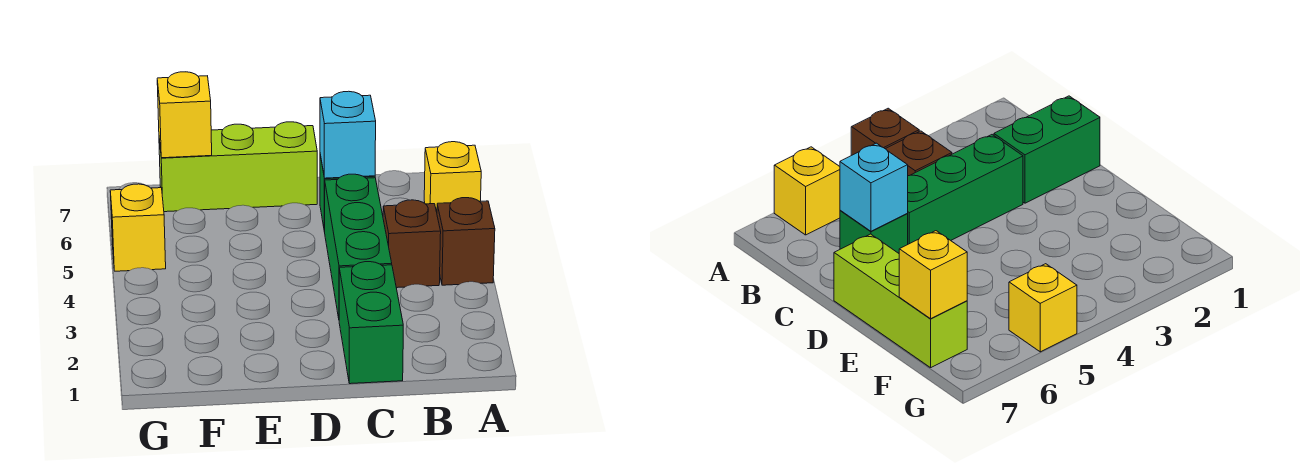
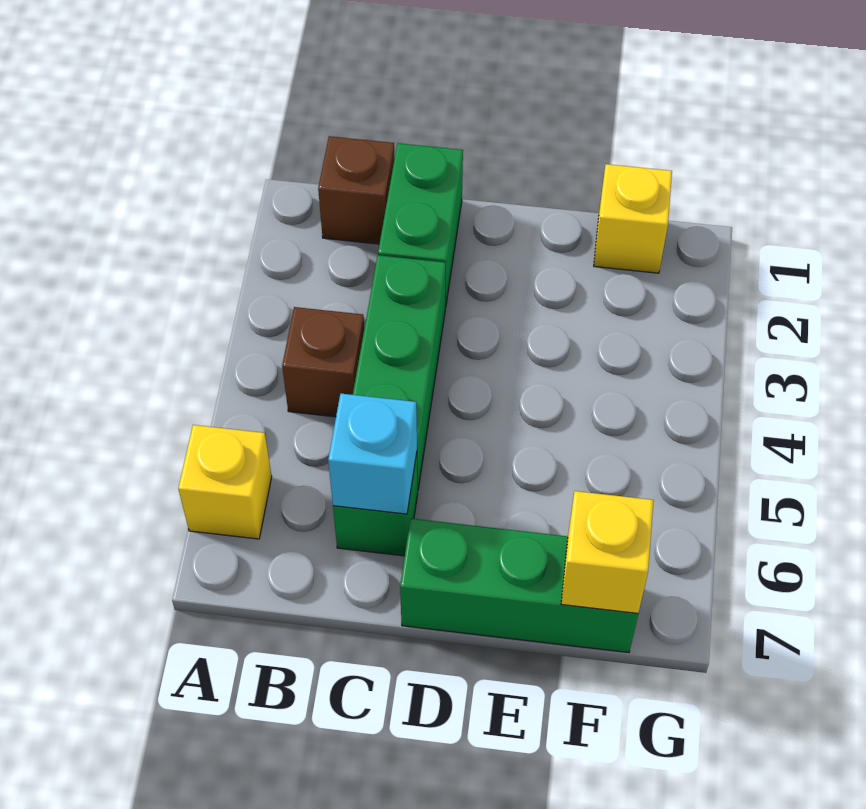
brown 1x1 brick [437,198,495,285] -> brown 1x1 brick moved to [318,136,395,244]
lime 1x3 brick [159,122,317,212] -> green 1x3 brick [400,519,638,653]
yellow 1x1 brick [110,184,166,271] -> yellow 1x1 brick moved to [594,164,672,273]

